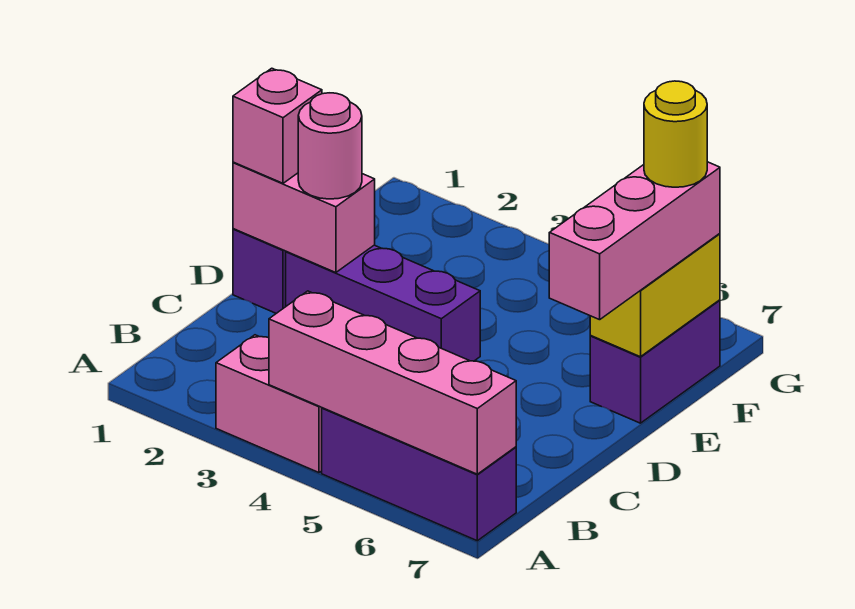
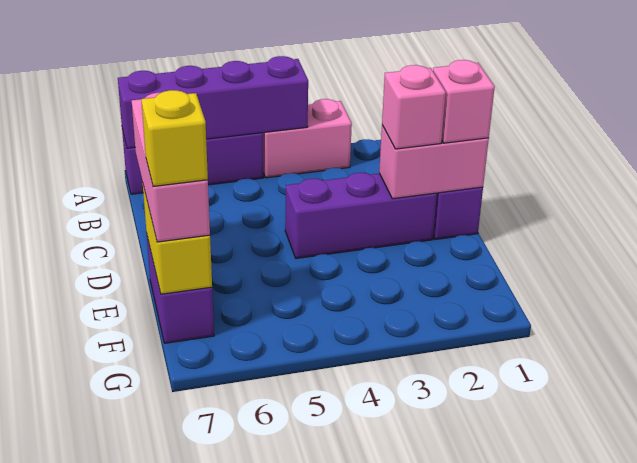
pink 1x4 brick [269,291,516,474] -> purple 1x4 brick [118,56,308,148]
pink 1x1 round brick [298,93,362,199] -> pink 1x1 brick [382,65,446,149]
yellow 1x1 round brick [644,81,707,187] -> yellow 1x1 brick [141,90,208,186]

